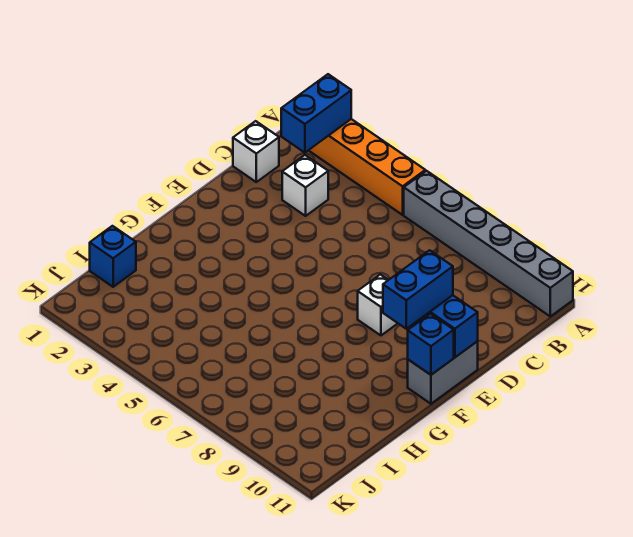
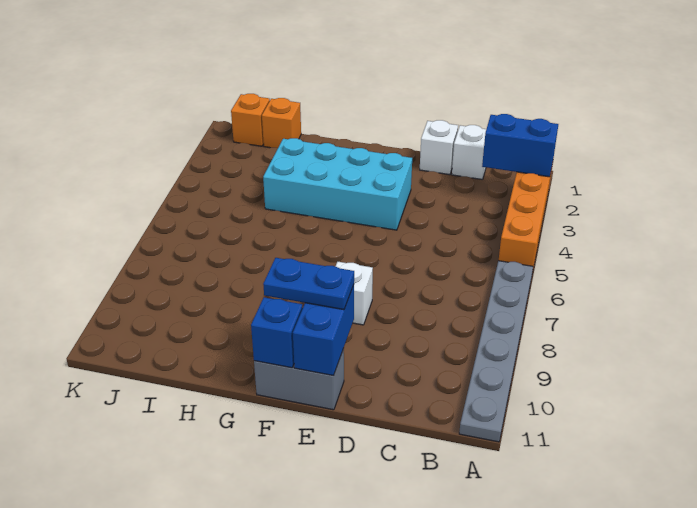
grey 1x6 brick [404,171,573,316] -> grey 1x6 plate [459,261,533,442]
white 1x1 brick [282,155,328,216] -> white 1x1 brick moved to [420,120,458,175]
none -> cyan 2x4 brick [263,138,412,230]
blue 1x2 brick [383,250,453,329] -> blue 1x2 plate [263,258,354,310]
blue 1x1 brick [90,226,136,287] -> orange 1x1 brick [262,98,301,148]
none -> orange 1x1 brick [231,94,270,146]

